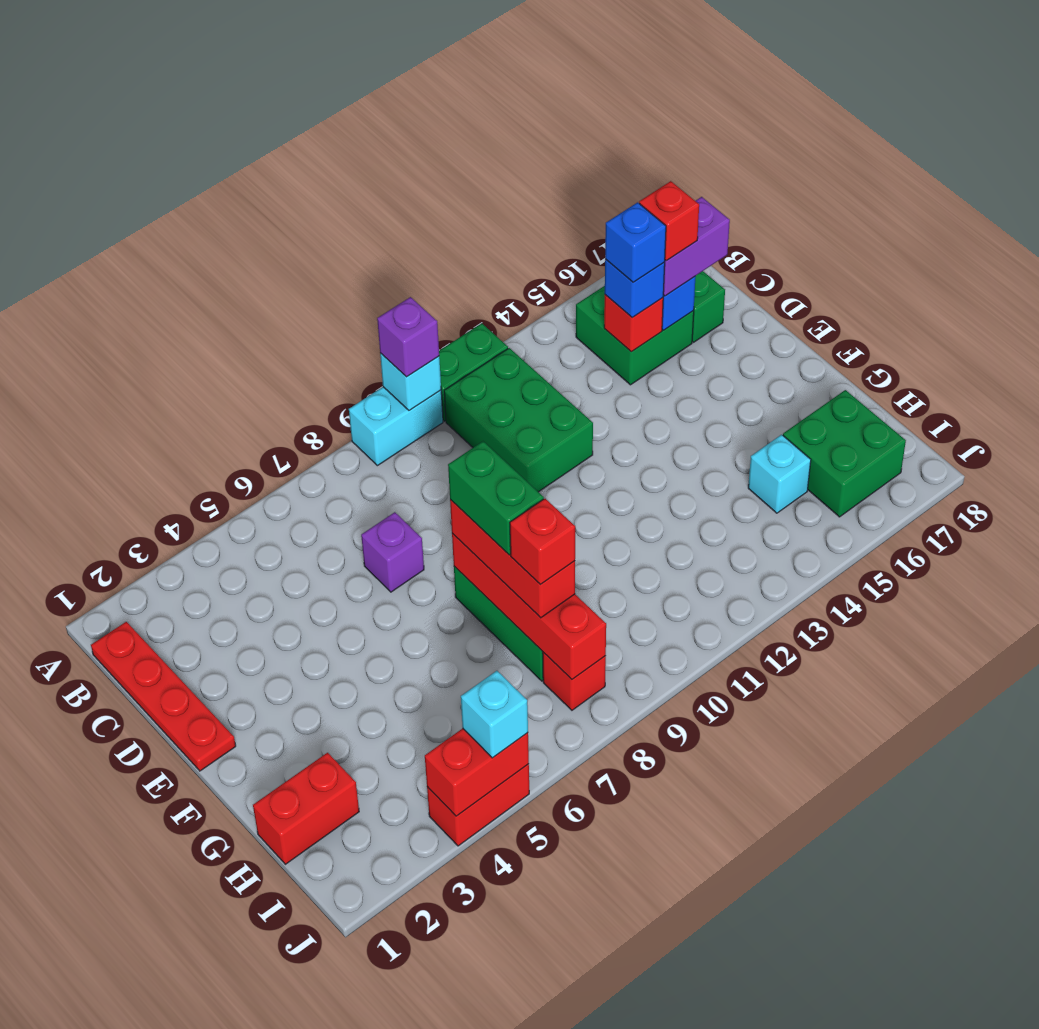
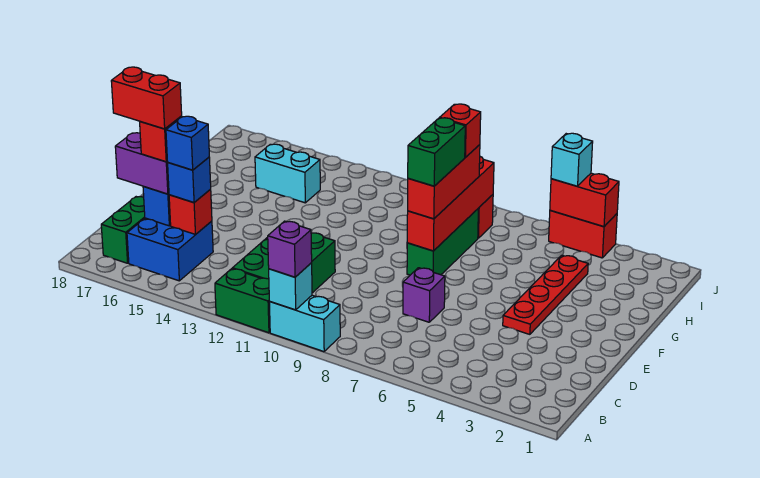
red 1x4 plate [91,622,236,771] -> red 1x4 plate moved to [503,255,588,334]
green 2x2 brick [576,286,694,385] -> blue 2x2 brick [127,218,213,281]
red 1x2 brick [253,753,359,864] -> red 1x2 brick moved to [111,67,182,129]
cyan 1x1 brick [748,435,811,513] -> cyan 1x2 brick [255,144,320,203]
green 2x2 brick [783,390,906,517] -> none

